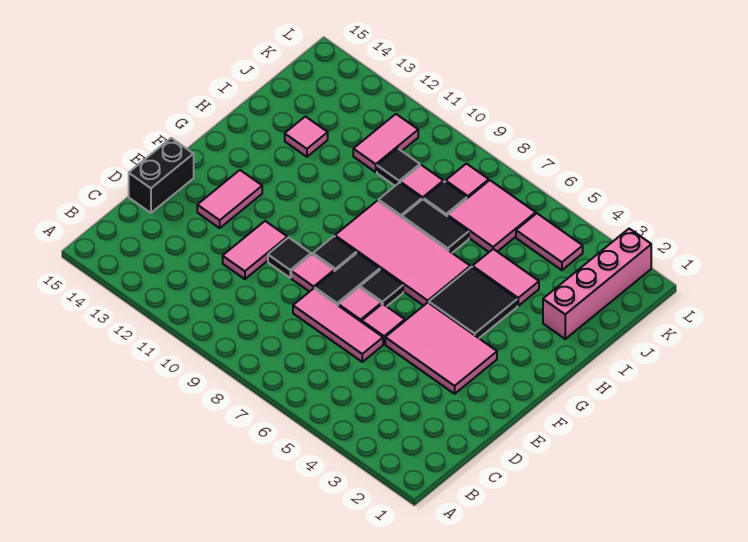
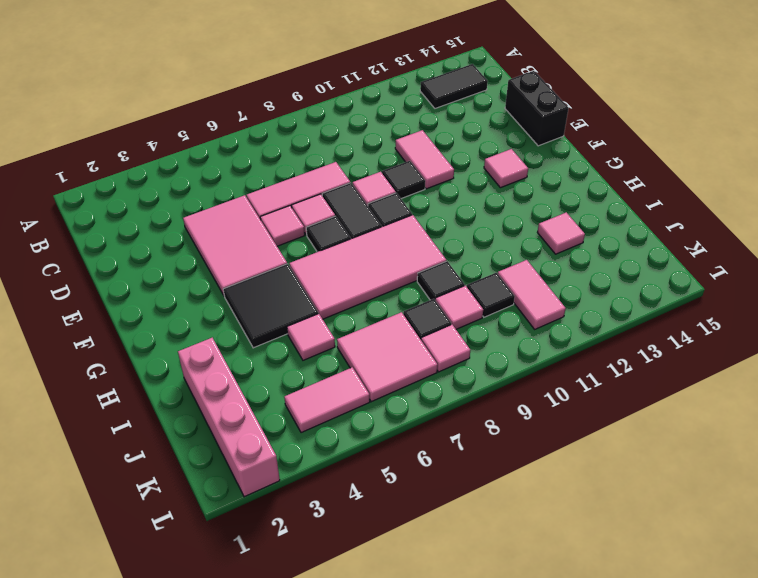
pink 2x3 tile [385,303,497,394] -> pink 2x3 tile turned to [183,195,287,295]
pink 1x2 tile [197,170,262,228] -> pink 1x1 tile [484,149,528,188]
pink 1x2 tile [472,249,539,306] -> pink 1x1 tile [287,314,335,360]
black 1x2 tile [402,199,469,253] -> black 1x2 tile moved to [420,64,488,108]

